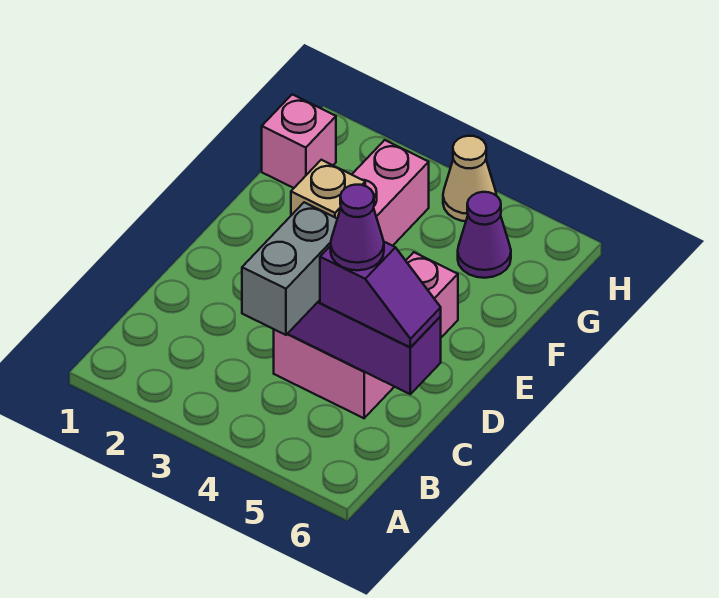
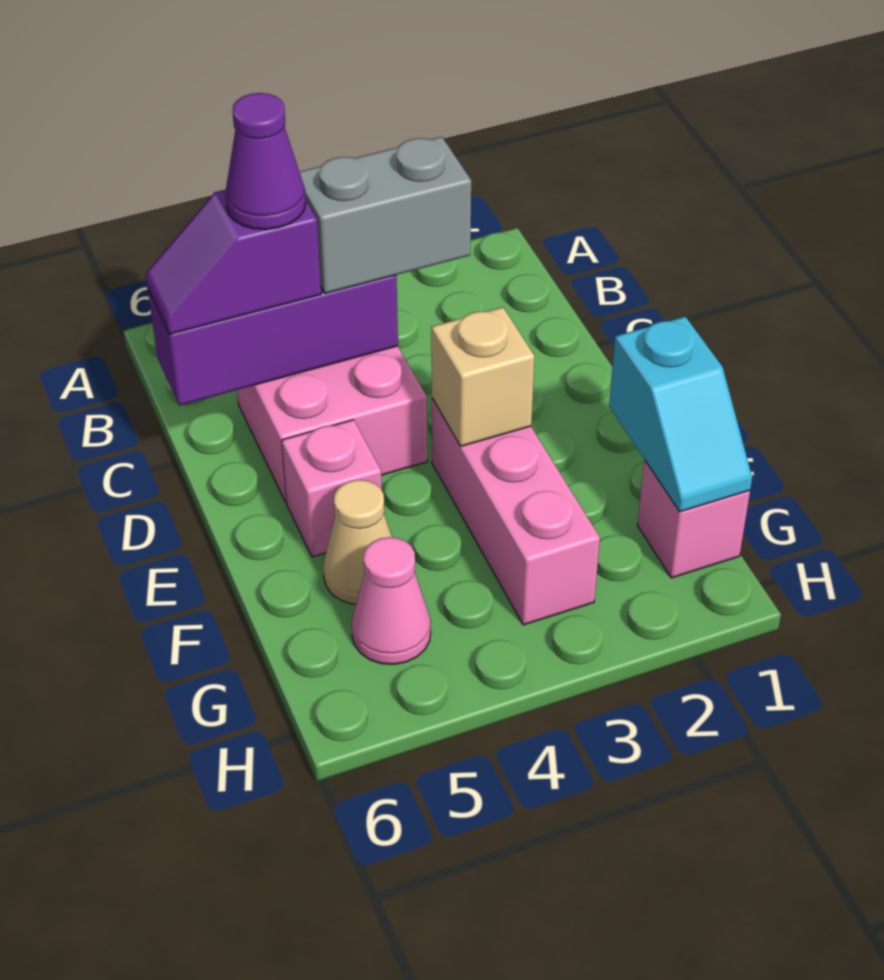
grey 1x2 brick [242,202,337,335] -> grey 1x2 brick turned to [299,137,471,294]
none -> cyan 1x2 slope [609,317,752,512]
purple 1x1 cone [458,192,511,278] -> pink 1x1 cone [351,537,431,664]
tan 1x1 cone [443,136,496,221] -> tan 1x1 cone moved to [323,480,392,604]

